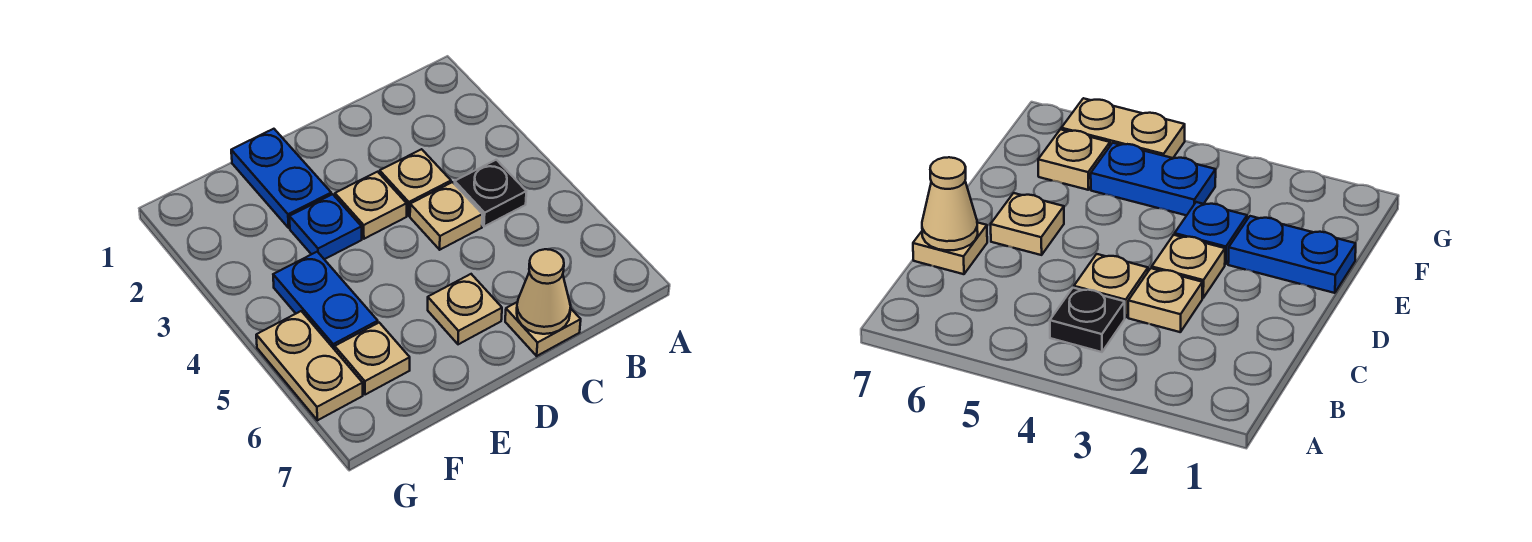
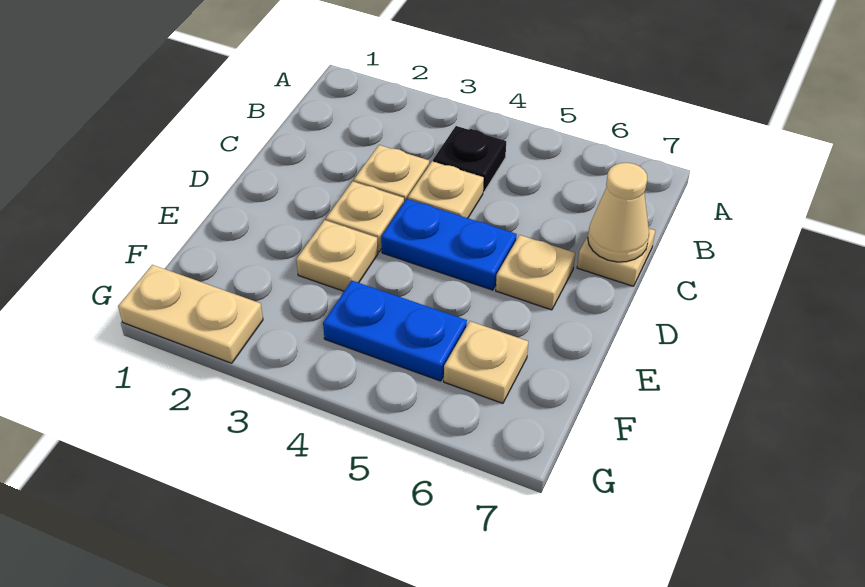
blue 1x2 plate [231,129,331,228] -> blue 1x2 plate moved to [381,199,517,290]
blue 1x1 plate [289,194,362,259] -> tan 1x1 plate [296,220,378,291]
tan 1x2 plate [256,311,363,420] -> tan 1x2 plate moved to [118,265,263,363]

